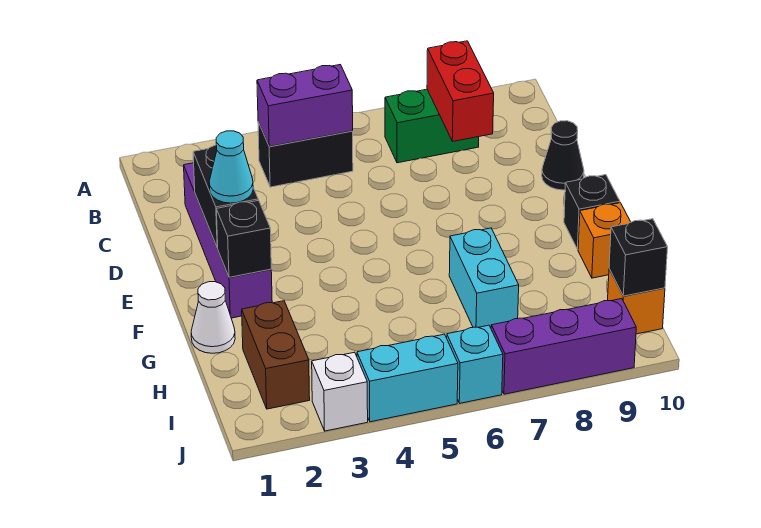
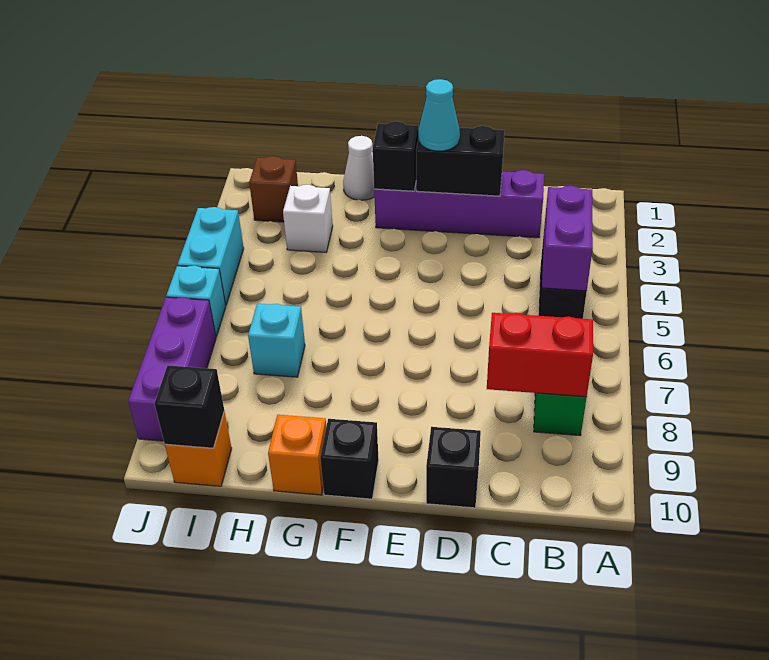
black 1x1 cone [542,121,584,190] -> black 1x1 brick [426,427,481,508]
cyan 1x2 brick [449,228,519,328] -> cyan 1x1 brick [248,304,305,377]
brown 1x2 brick [242,301,310,409] -> brown 1x1 brick [249,156,298,222]
white 1x1 brick [312,352,368,431] -> white 1x1 brick moved to [283,185,333,252]

